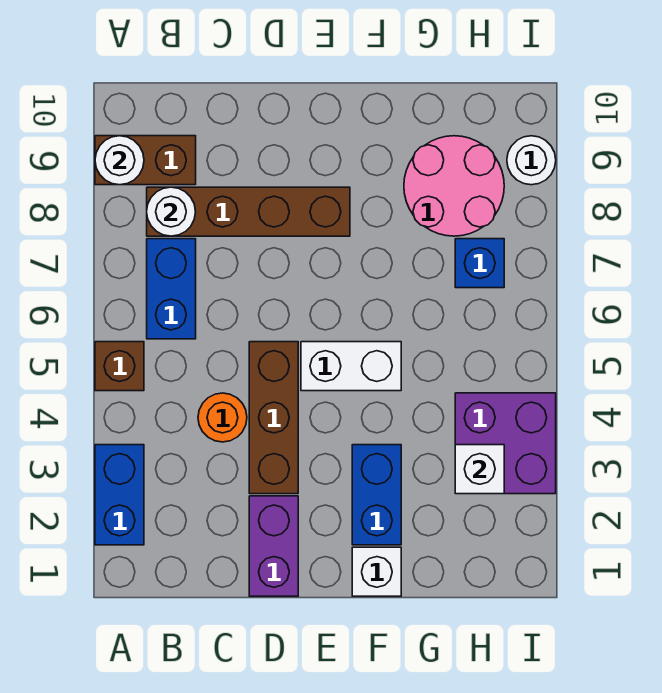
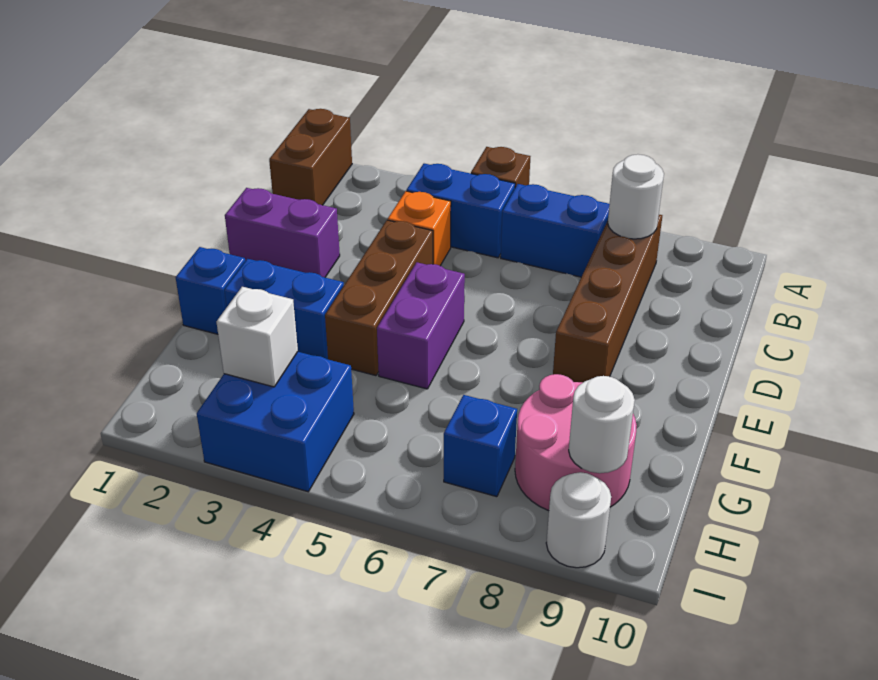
blue 1x2 brick [95,445,144,545] -> blue 1x2 brick moved to [407,164,515,258]
brown 1x2 brick [95,136,196,185] -> brown 1x2 brick moved to [269,109,352,205]
white 1x1 round brick [95,136,144,185] -> white 1x1 round brick moved to [569,376,635,473]
orange 1x1 round brick [198,393,247,442] -> orange 1x1 brick [388,191,451,266]
brown 1x3 brick [249,342,298,494] -> brown 1x3 brick turned to [325,220,433,376]
white 1x2 brick [301,342,401,391] -> purple 1x2 brick [377,262,465,389]
white 1x1 brick [352,547,401,596] -> blue 1x1 brick [176,247,245,334]
purple 2x2 brick [455,393,556,494] -> blue 2x2 brick [197,352,354,492]

